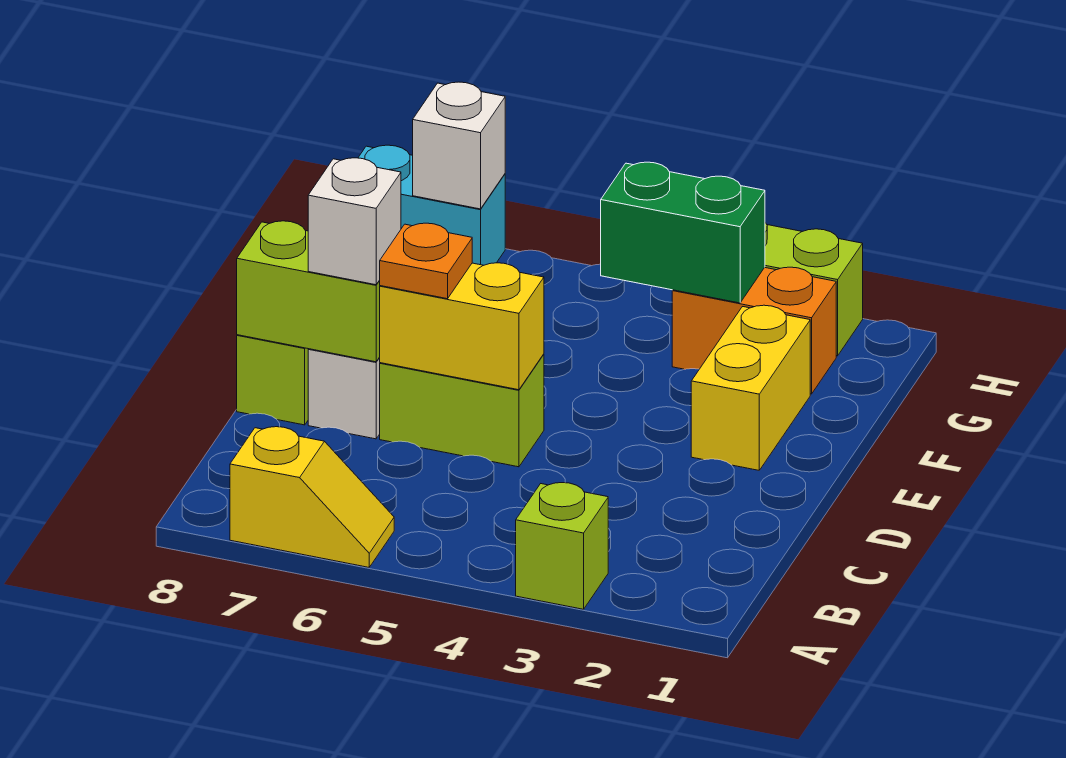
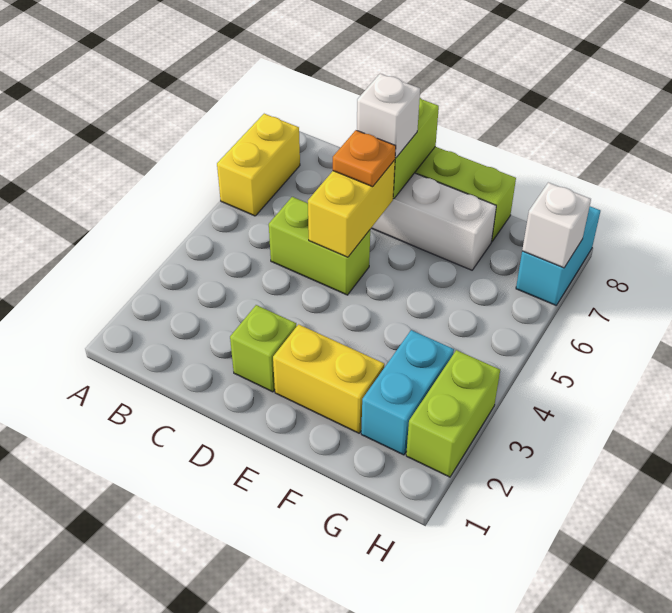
lime 1x1 brick [516,483,608,609] -> lime 1x1 brick moved to [230,305,297,392]
yellow 1x2 slope [230,427,394,567] -> yellow 1x2 brick [217,114,300,216]
lime 1x2 brick [380,354,544,467] -> lime 1x2 brick turned to [269,197,370,295]
orange 1x2 brick [672,267,836,394] -> cyan 1x2 brick [361,330,454,455]
green 1x2 brick [601,162,765,303] -> none

